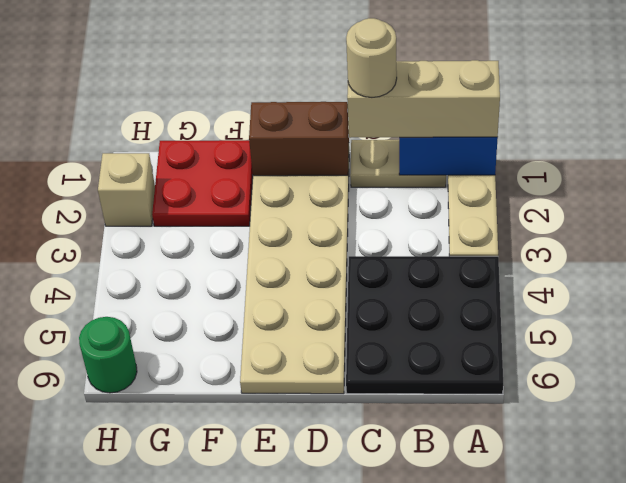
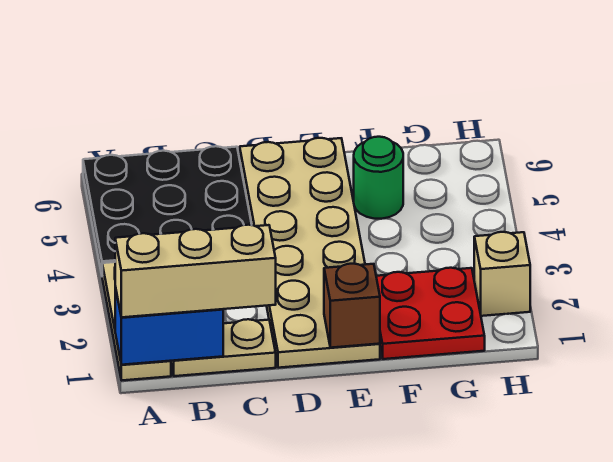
tan 1x1 round brick [346,18,397,97] -> none
brown 1x2 brick [249,102,349,176] -> brown 1x1 brick [324,264,380,348]
green 1x1 round brick [79,317,137,393] -> green 1x1 round brick moved to [354,137,403,219]

